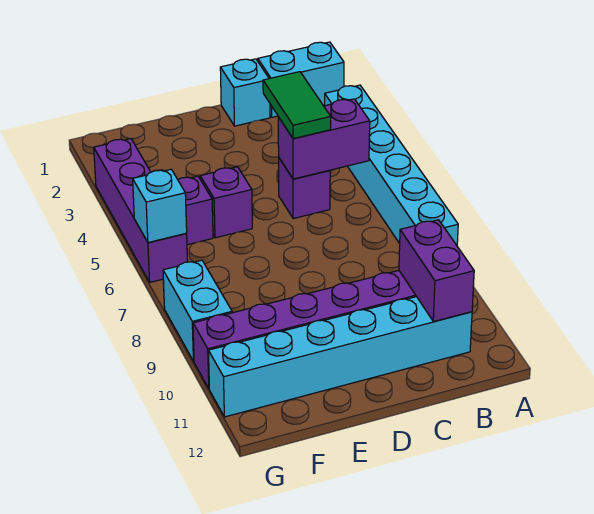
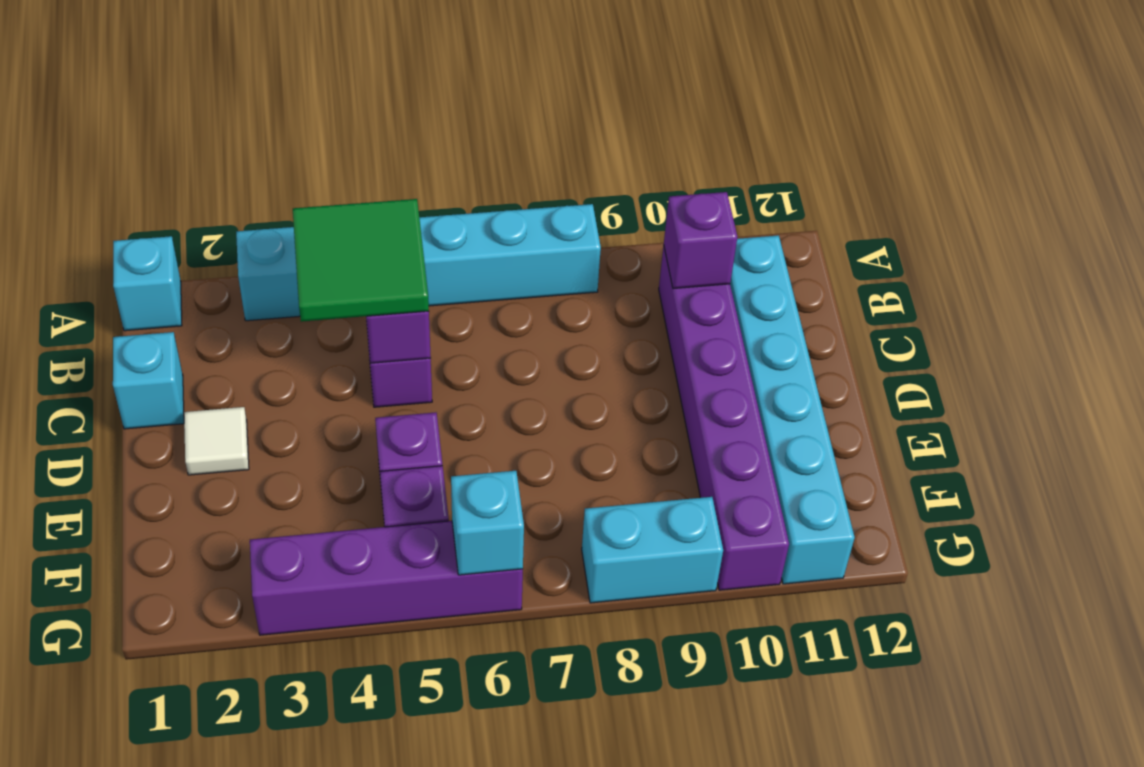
cyan 1x2 brick [258,42,344,117] -> cyan 1x1 brick [113,236,182,331]
purple 1x2 brick [399,220,474,322] -> purple 1x1 brick [664,192,737,289]
green 1x2 tile [263,72,331,139] -> green 2x2 tile [293,199,429,322]
none -> white 1x1 tile [184,407,249,475]

